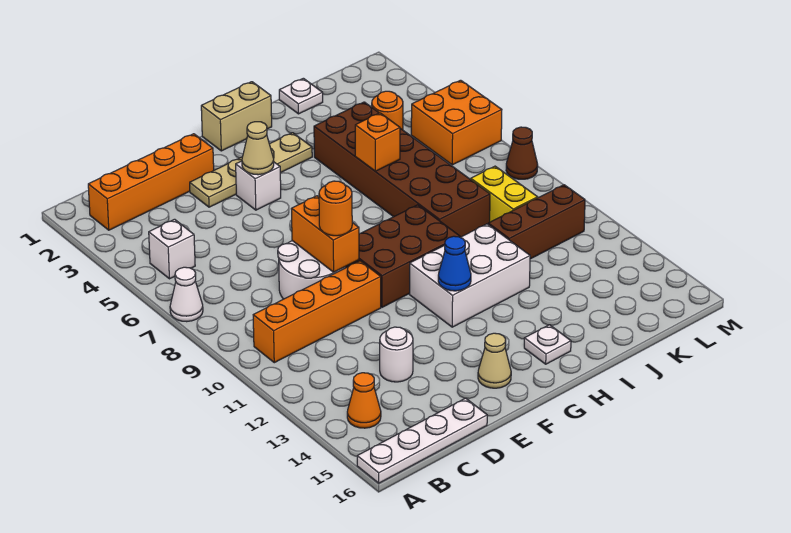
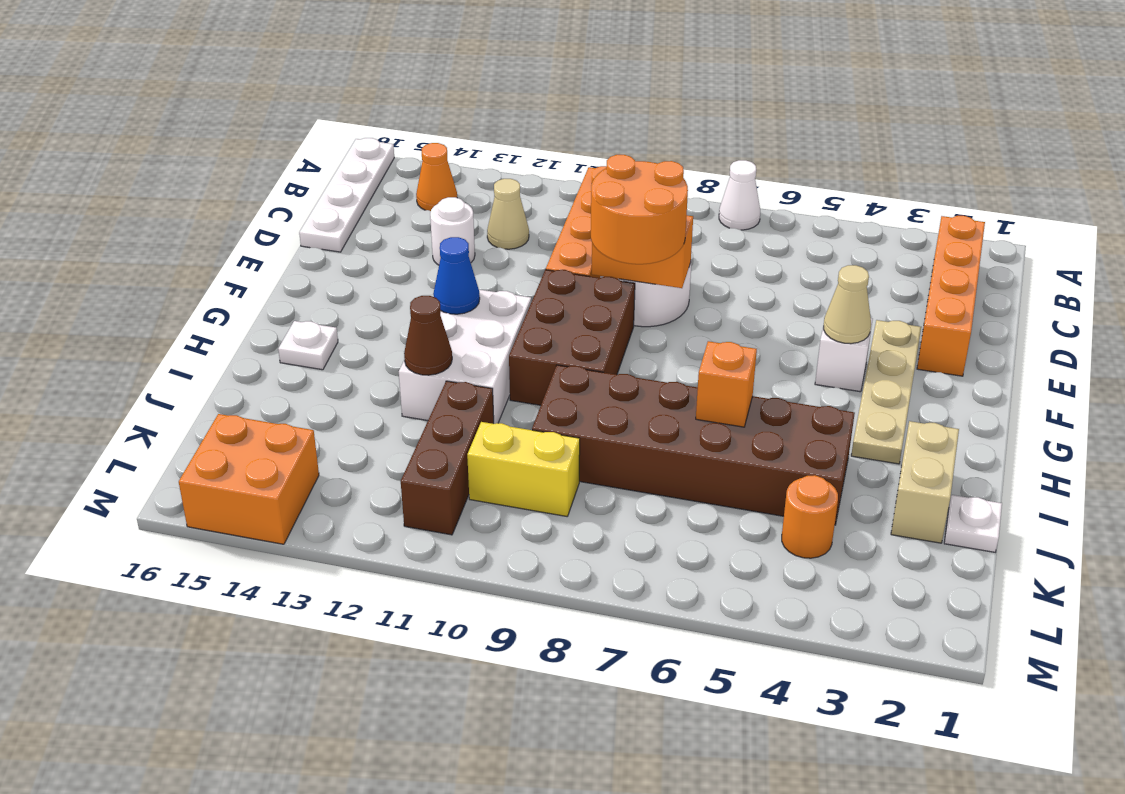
white 1x1 brick [149,219,195,279] -> none
orange 1x1 round brick [319,181,352,236] -> orange 2x2 round brick [591,155,688,264]
tan 1x1 cone [478,333,511,388] -> tan 1x1 cone moved to [487,179,529,249]
tan 1x2 brick [201,82,272,151] -> tan 1x2 brick moved to [891,421,959,543]
orange 2x2 brick [411,80,502,165] -> orange 2x2 brick moved to [179,414,319,544]
brown 1x1 cone [506,127,538,179] -> brown 1x1 cone moved to [404,296,452,375]

